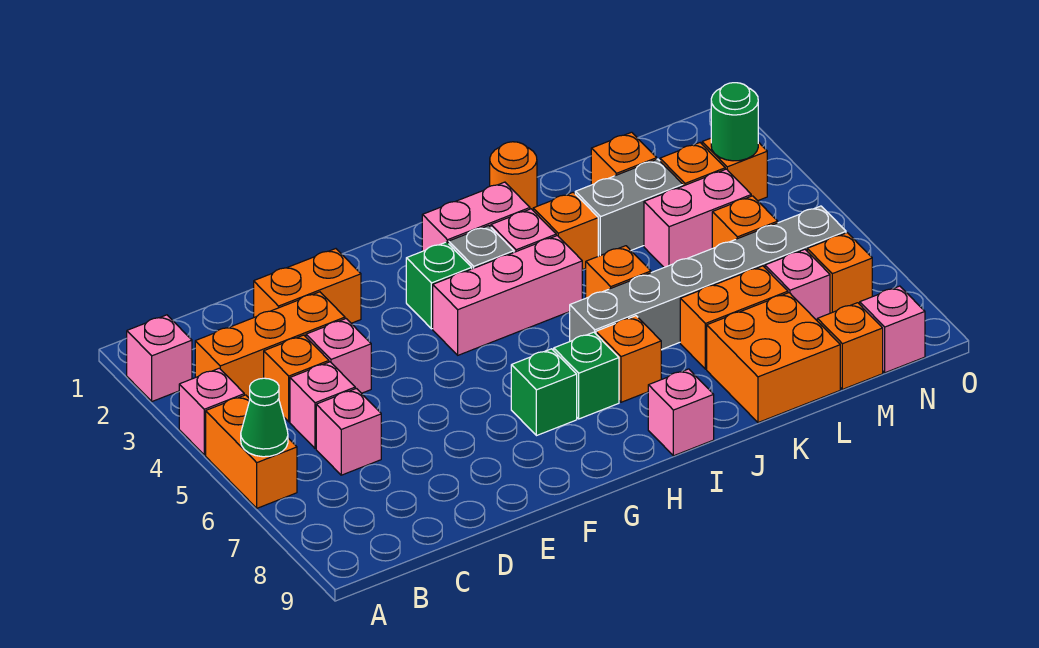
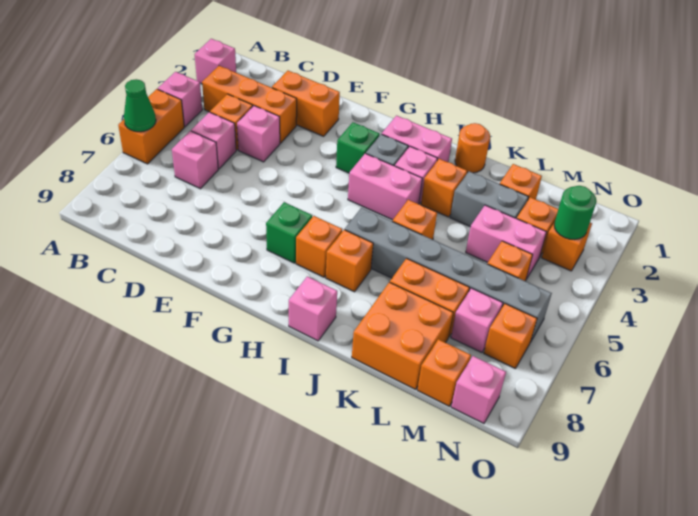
pink 1x3 brick [433,236,582,355] -> pink 1x2 brick [348,153,422,220]
green 1x1 brick [554,332,619,419] -> orange 1x1 brick [296,216,342,277]

